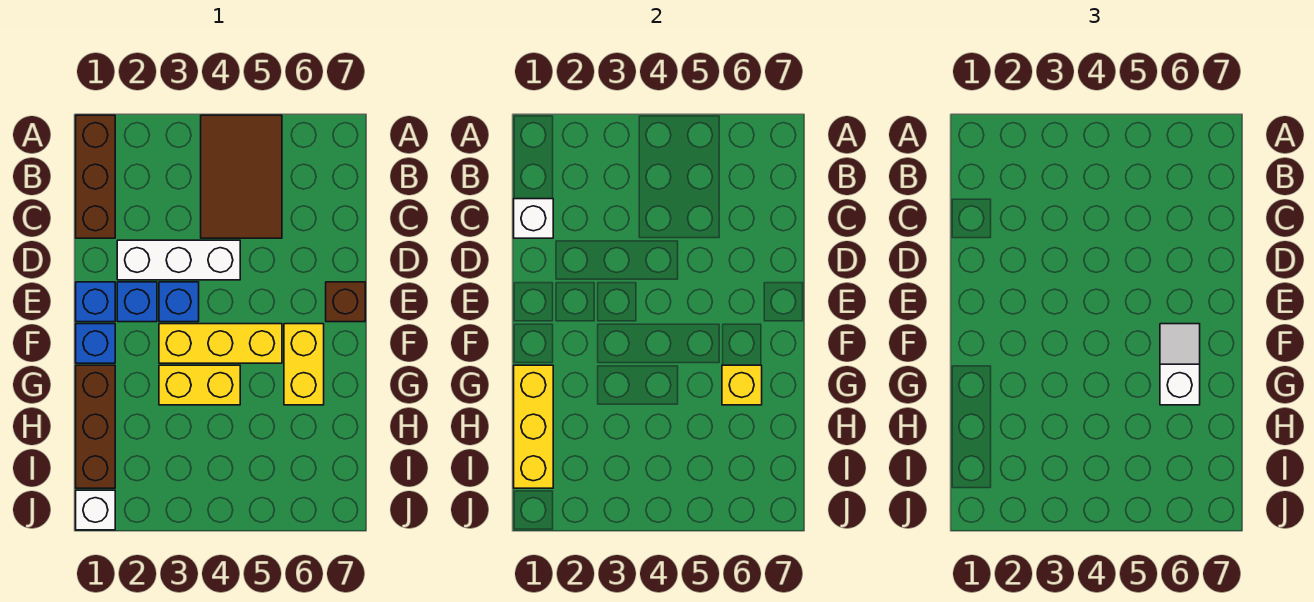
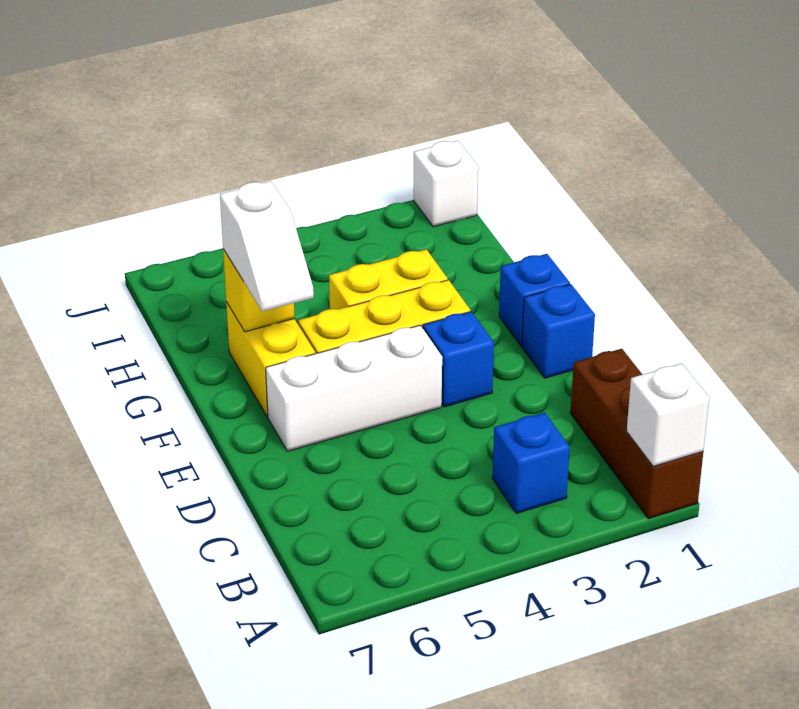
brown 2x3 tile [201,115,282,238] -> none
white 1x1 brick [514,199,553,238] -> white 1x1 brick moved to [627,363,709,466]
white 1x3 brick [117,240,240,280] -> white 1x3 brick moved to [266,325,442,451]
blue 1x1 brick [117,282,157,322] -> blue 1x1 brick moved to [492,412,570,513]
brown 1x1 brick [326,282,365,322] -> none
brown 1x3 brick [76,365,115,488] -> none
yellow 1x3 brick [514,365,553,488] -> none

